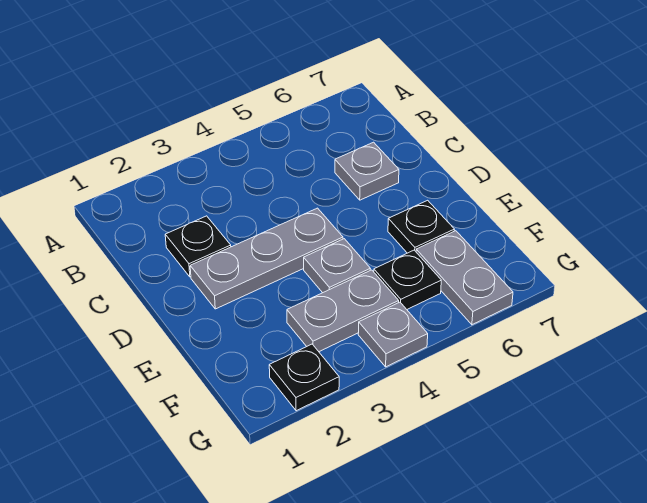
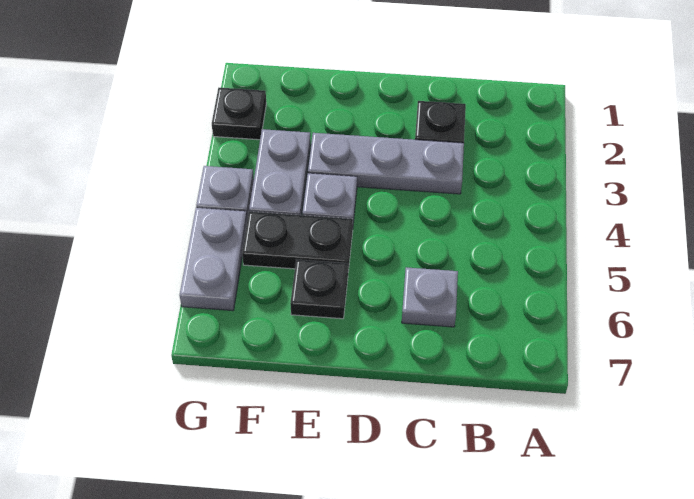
grey 1x3 plate [190,208,343,309] -> grey 1x3 plate turned to [308,133,464,194]
black 1x1 plate [374,250,441,309] -> black 1x2 plate [242,212,353,271]
grey 1x2 plate [416,231,513,325] -> grey 1x2 plate turned to [180,208,247,311]

